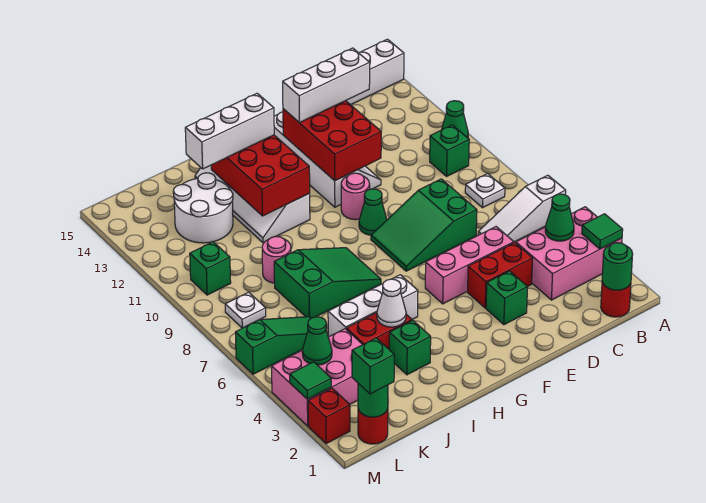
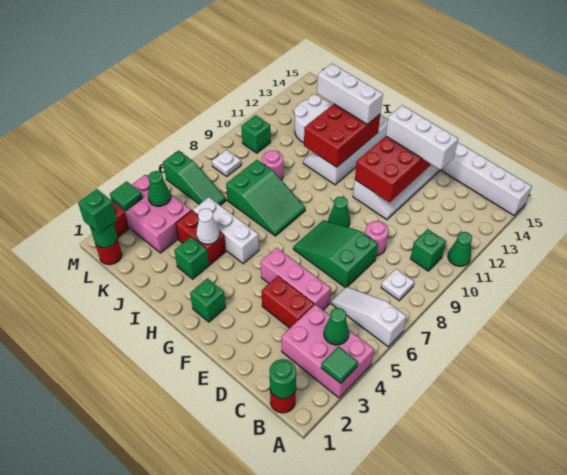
green 1x1 brick [486,271,528,325] -> green 1x1 brick moved to [190,278,226,322]
pink 1x1 round brick [341,173,370,220] -> pink 1x1 round brick moved to [365,221,388,256]

